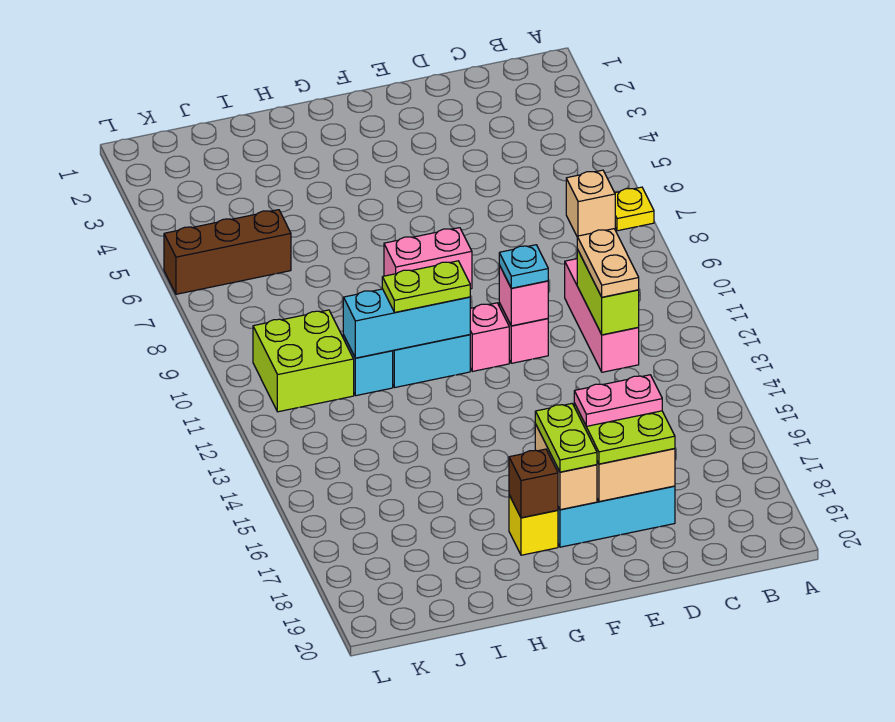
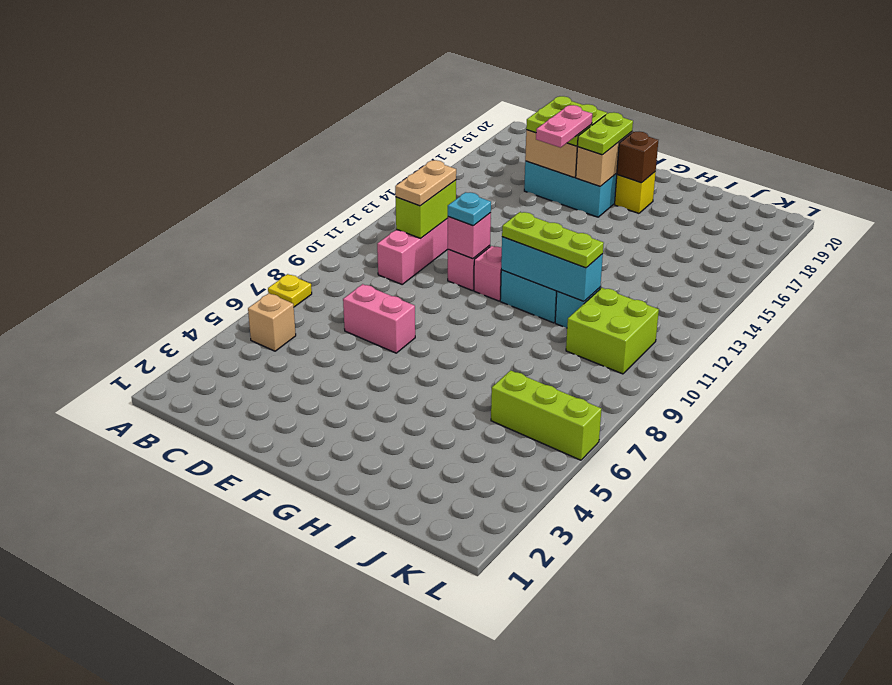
tan 1x1 brick [566,170,615,236] -> tan 1x1 brick moved to [248,293,296,351]
pink 1x2 plate [574,375,662,426] -> pink 1x2 plate turned to [536,105,592,148]
pink 1x2 brick [384,228,472,289] -> pink 1x2 brick moved to [343,284,415,353]
lime 1x2 plate [382,261,470,312] -> lime 1x3 plate [502,212,604,268]
brown 1x3 brick [164,210,291,294] -> lime 1x3 brick [491,370,601,460]

